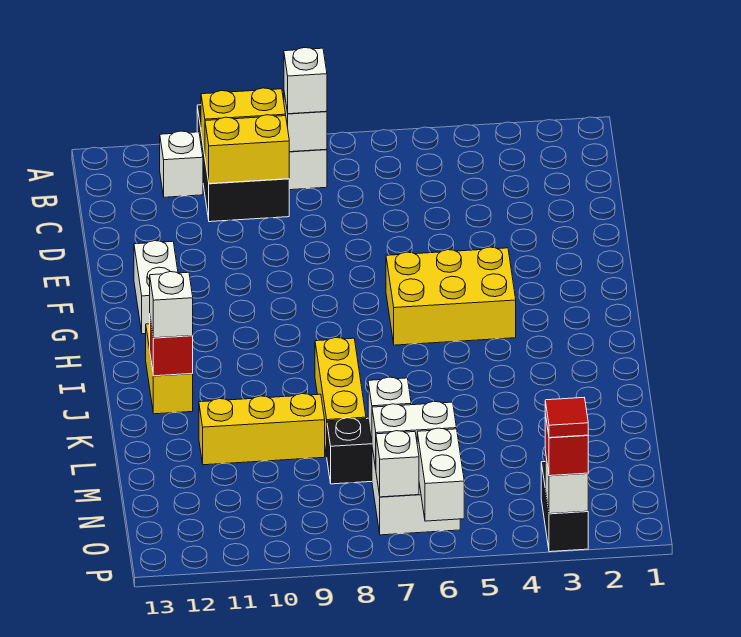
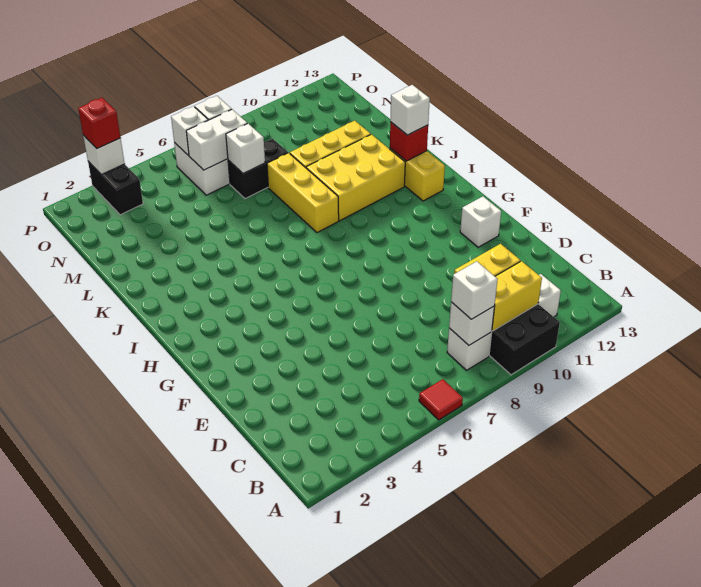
white 1x2 brick [134,241,178,334] -> white 1x1 brick [460,196,501,247]
yellow 2x3 brick [386,247,516,345] -> yellow 2x3 brick moved to [306,134,405,221]
white 1x2 brick [417,428,464,521] -> white 1x1 brick [171,106,208,155]
red 1x1 tile [545,398,588,438] -> red 1x1 tile moved to [419,379,463,420]

